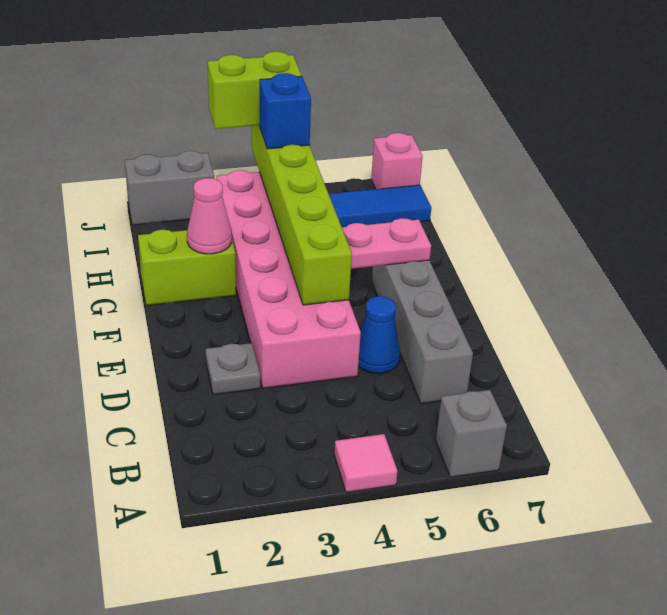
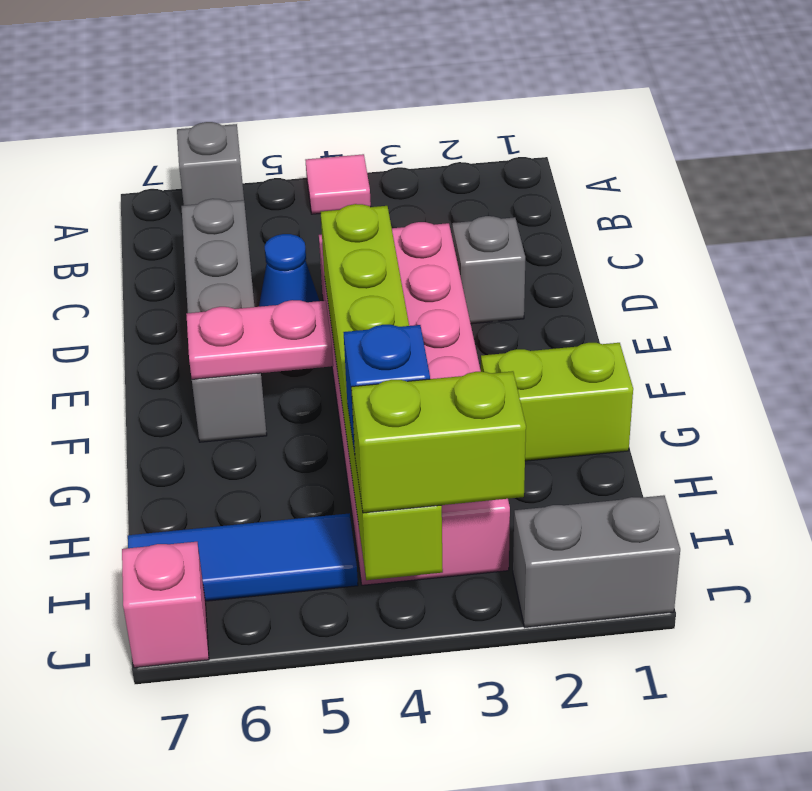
grey 1x1 plate [206,343,260,395] -> grey 1x1 brick [452,216,525,324]
pink 1x1 cone [187,178,232,254] -> none

